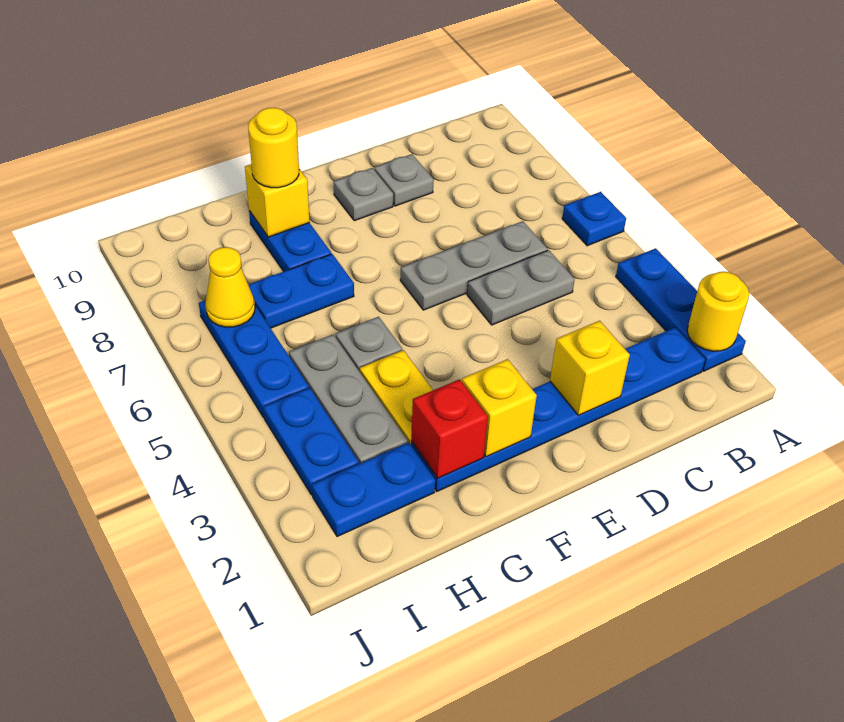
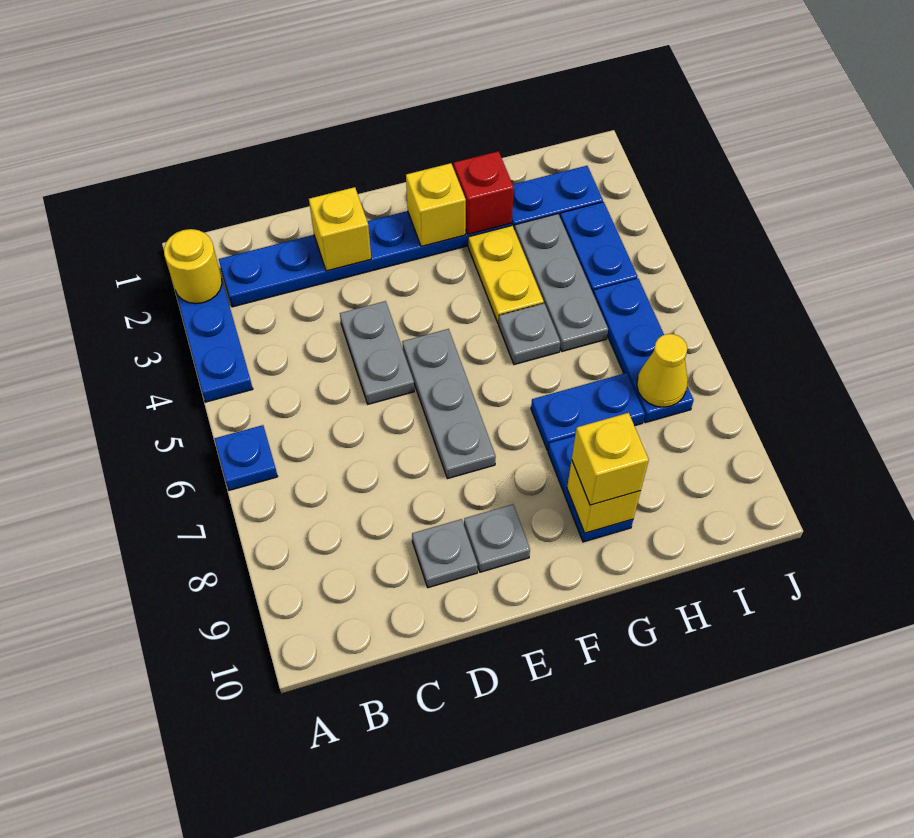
grey 1x2 plate [467,250,575,325] -> grey 1x2 plate turned to [340,301,414,404]
grey 1x3 plate [400,221,548,310] -> grey 1x3 plate turned to [402,329,496,479]
yellow 1x1 round brick [248,108,299,188] -> yellow 1x1 brick [572,413,649,505]

